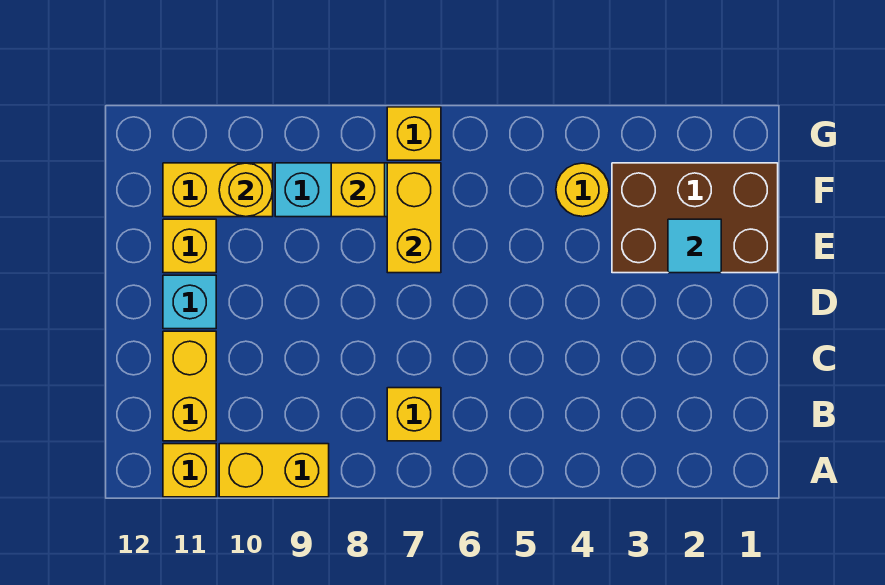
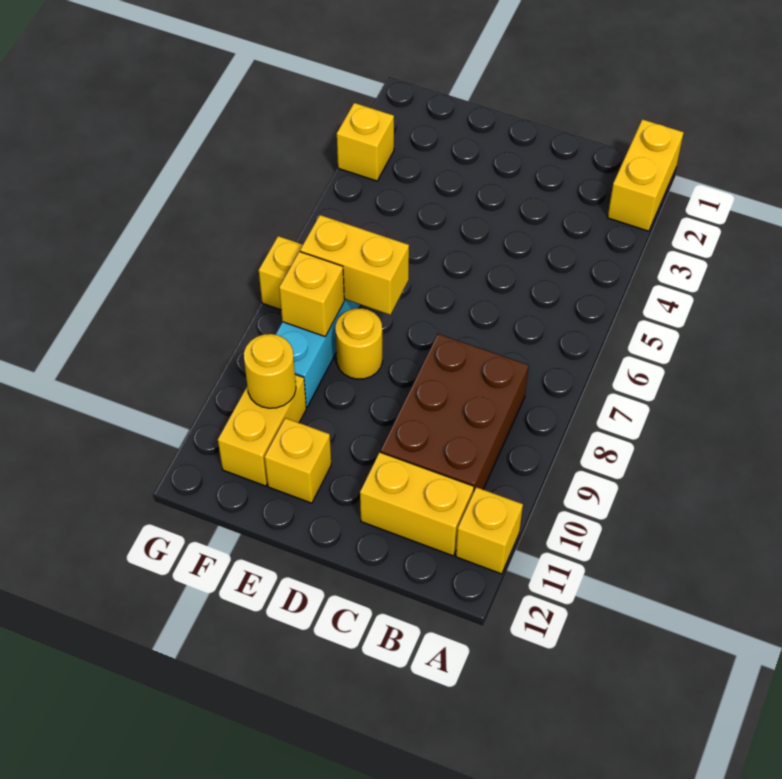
yellow 1x2 brick [219,444,329,497] -> yellow 1x2 brick moved to [608,119,684,231]
yellow 1x1 brick [387,388,441,441] -> yellow 1x1 brick moved to [337,103,394,181]
cyan 1x1 brick [163,275,216,329] -> none
brown 2x3 brick [612,163,778,273] -> brown 2x3 brick moved to [380,334,529,493]
cyan 1x1 tile [668,219,721,273] -> none
yellow 1x1 round brick [556,163,609,217] -> yellow 1x1 round brick moved to [335,308,383,379]

